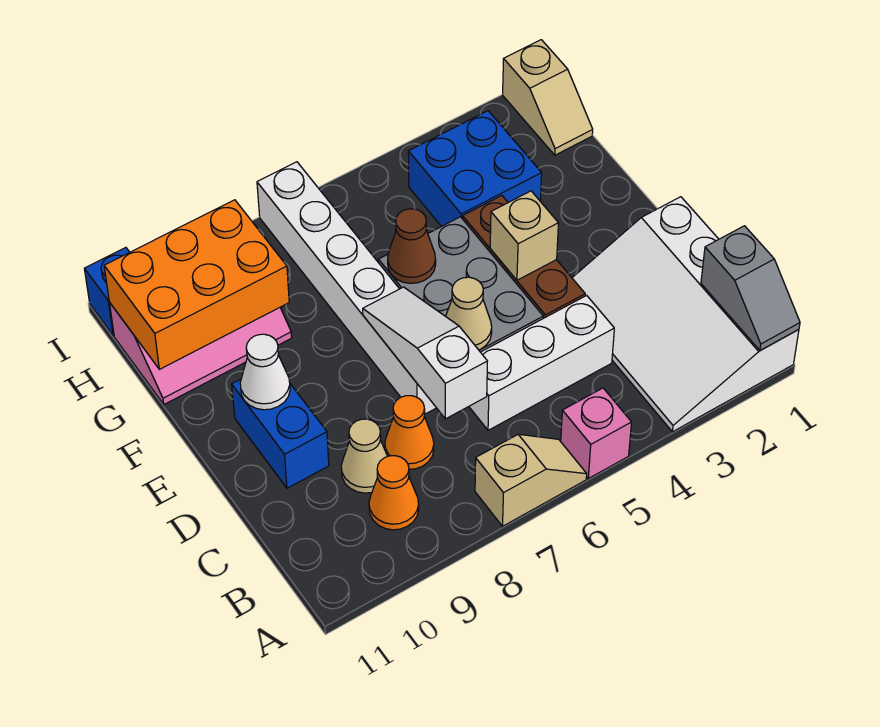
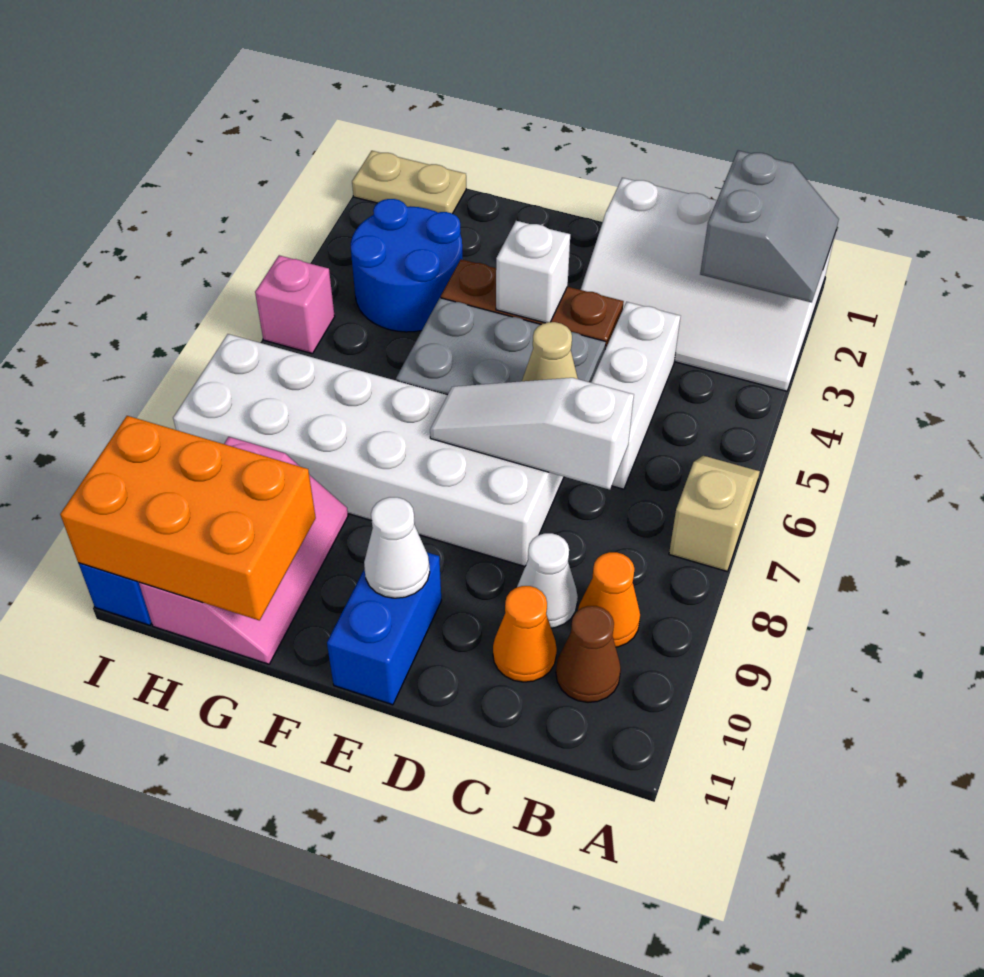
grey 1x2 slope [701,226,800,351] -> grey 2x2 slope [700,151,839,303]
pink 1x1 brick [561,388,632,479] -> pink 1x1 brick moved to [255,255,335,354]
orange 1x1 cone [385,396,434,469] -> orange 1x1 cone moved to [493,586,557,682]
tan 1x1 cone [341,419,387,493] -> white 1x1 cone [517,533,578,628]
white 1x6 brick [257,162,436,414] -> white 2x6 brick [173,334,564,566]
blue 1x2 brick [232,379,329,488] -> blue 1x2 brick turned to [327,552,441,705]
tan 1x1 brick [490,191,558,280] -> white 1x1 brick [496,221,570,323]
brown 1x1 cone [388,209,436,283] -> brown 1x1 cone moved to [556,606,621,702]
blue 2x2 brick [408,111,542,227] -> blue 2x2 round brick [351,199,463,332]
orange 2x3 brick [104,200,289,369] -> orange 2x3 brick turned to [60,416,316,621]
tan 1x2 slope [503,40,593,155] -> tan 1x2 plate [352,151,466,214]

